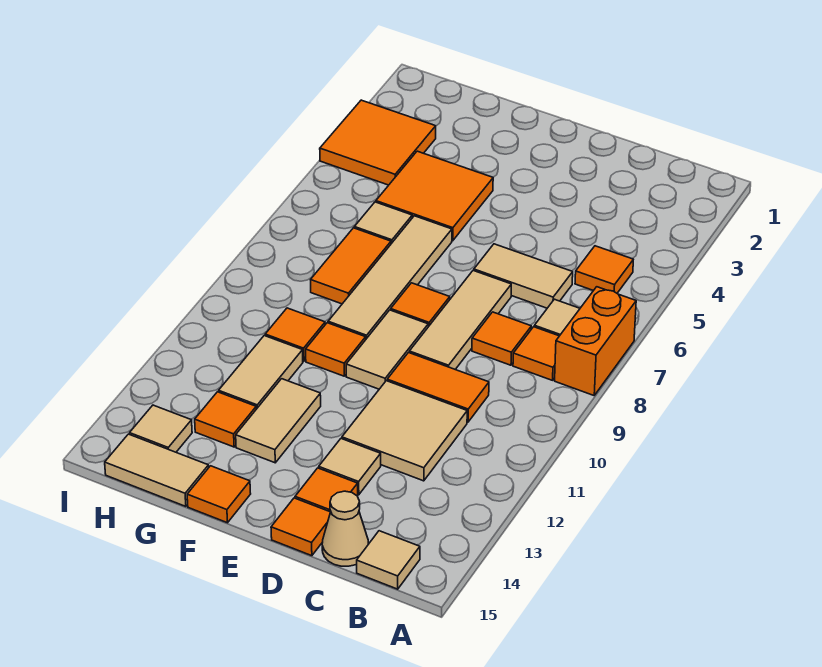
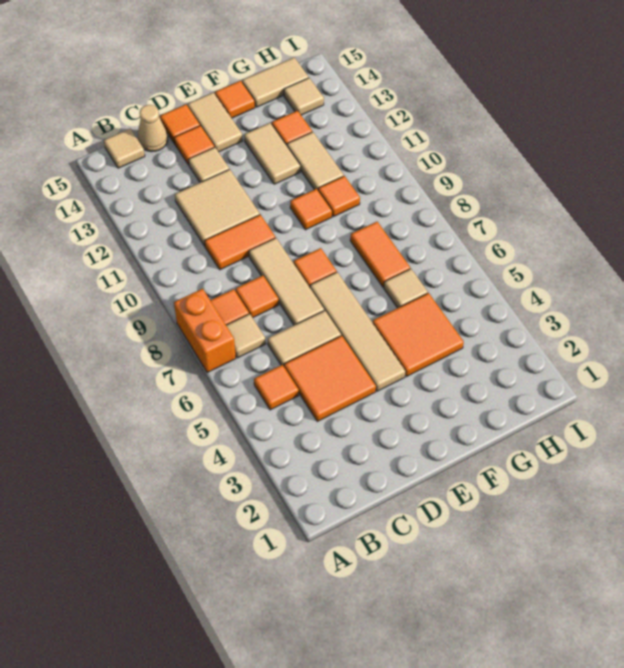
tan 1x2 tile [346,310,428,389] -> tan 1x2 tile moved to [188,93,243,152]
tan 1x4 tile [328,216,452,339] -> tan 1x4 tile moved to [310,272,406,391]
orange 2x2 tile [320,100,436,185] -> orange 2x2 tile moved to [284,336,376,421]

